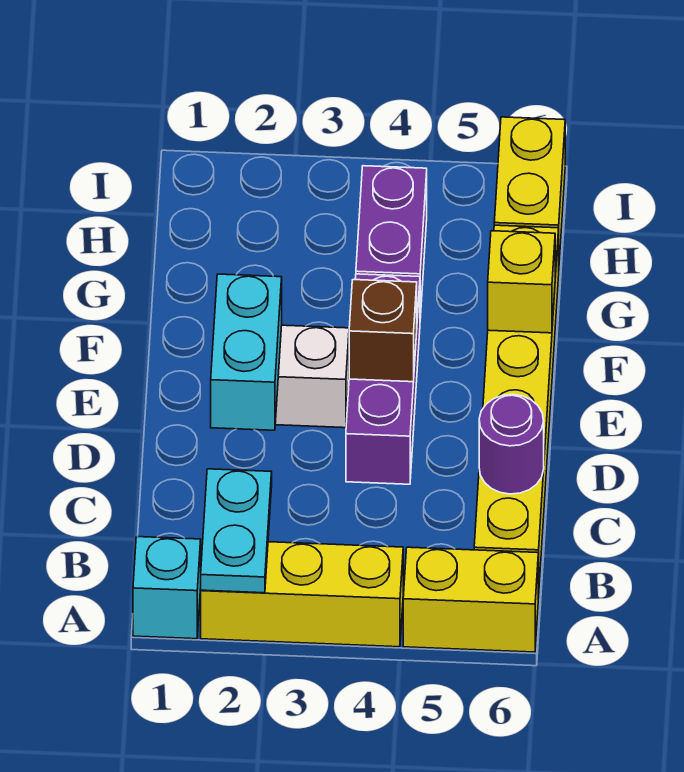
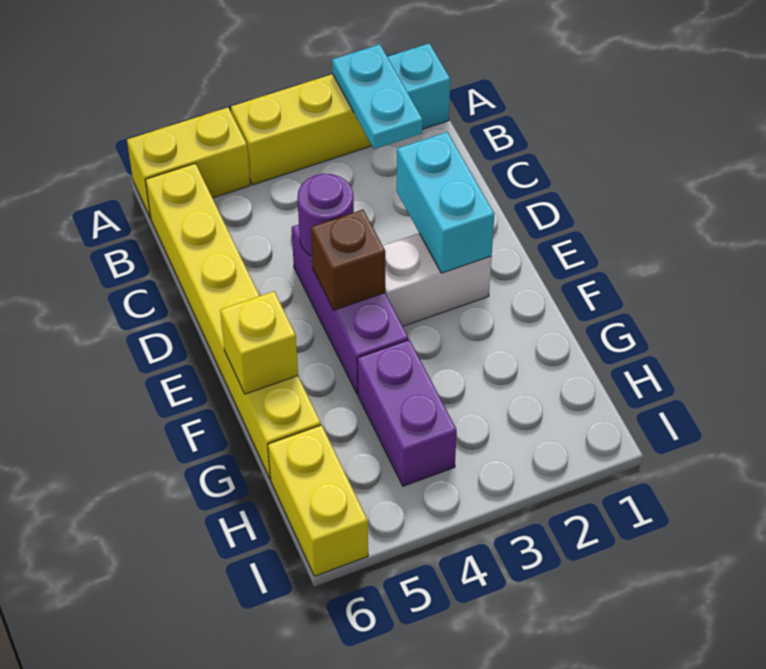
purple 1x1 round brick [479,394,544,494] -> purple 1x1 round brick moved to [297,174,354,256]

